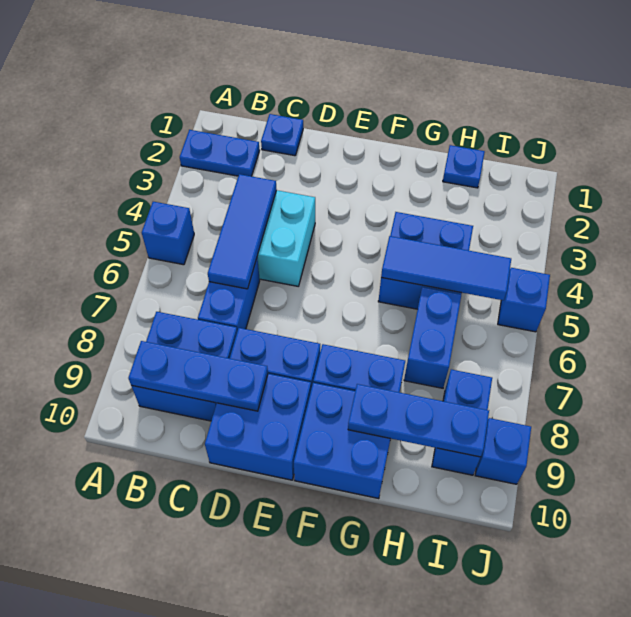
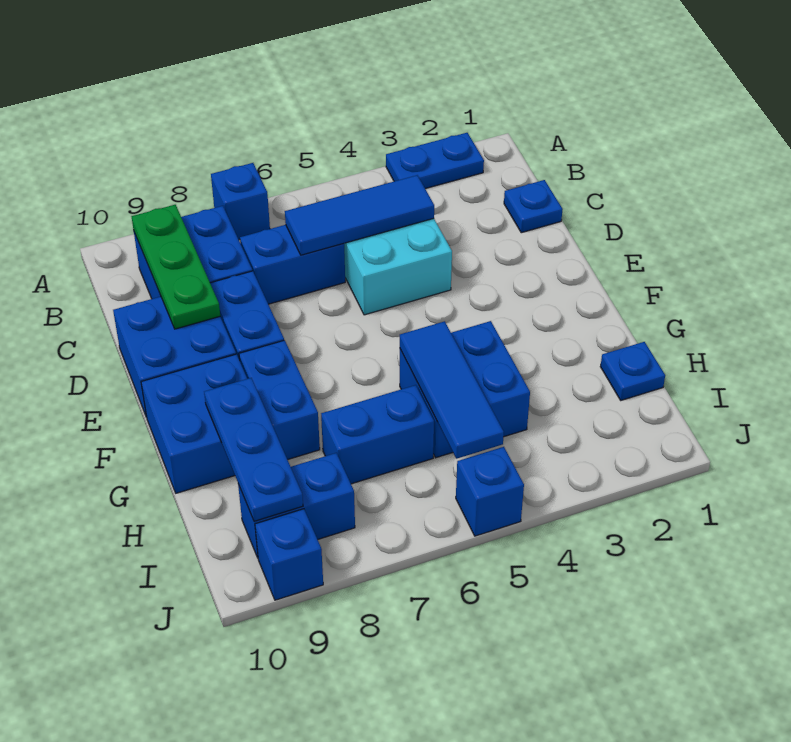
blue 1x2 plate [180,130,260,176] -> blue 1x2 plate turned to [386,133,484,189]
blue 1x1 brick [142,202,194,265] -> blue 1x1 brick moved to [211,163,270,240]
blue 1x3 plate [128,341,268,411] -> green 1x3 plate [132,205,220,329]

